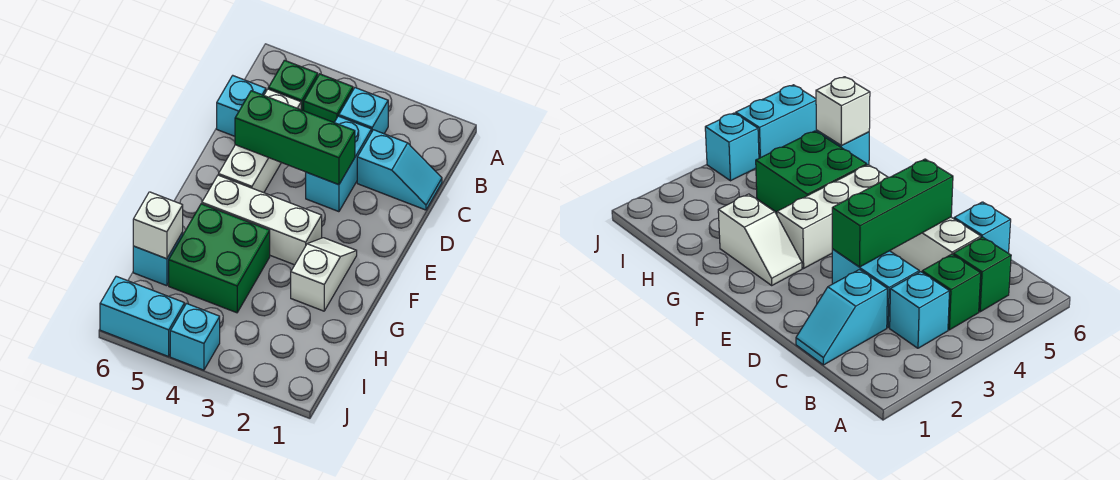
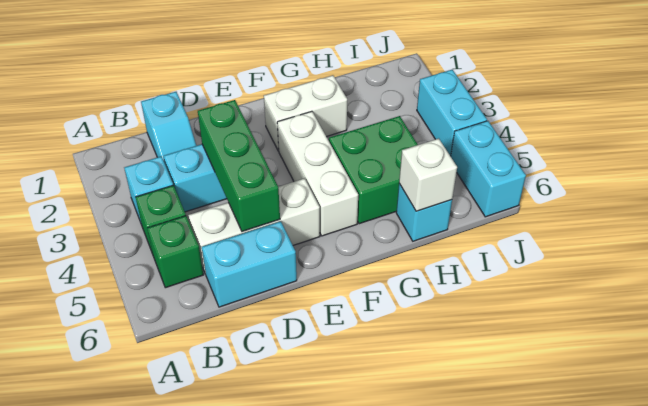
cyan 1x2 slope [357,130,442,210] -> cyan 1x2 slope turned to [141,92,196,163]
cyan 1x1 brick [217,76,266,136] -> cyan 1x2 brick [202,221,297,307]
white 1x2 slope [291,238,357,311] -> white 1x2 brick [264,75,347,151]
cyan 1x1 brick [170,304,220,370] -> cyan 1x2 brick [417,70,487,156]

